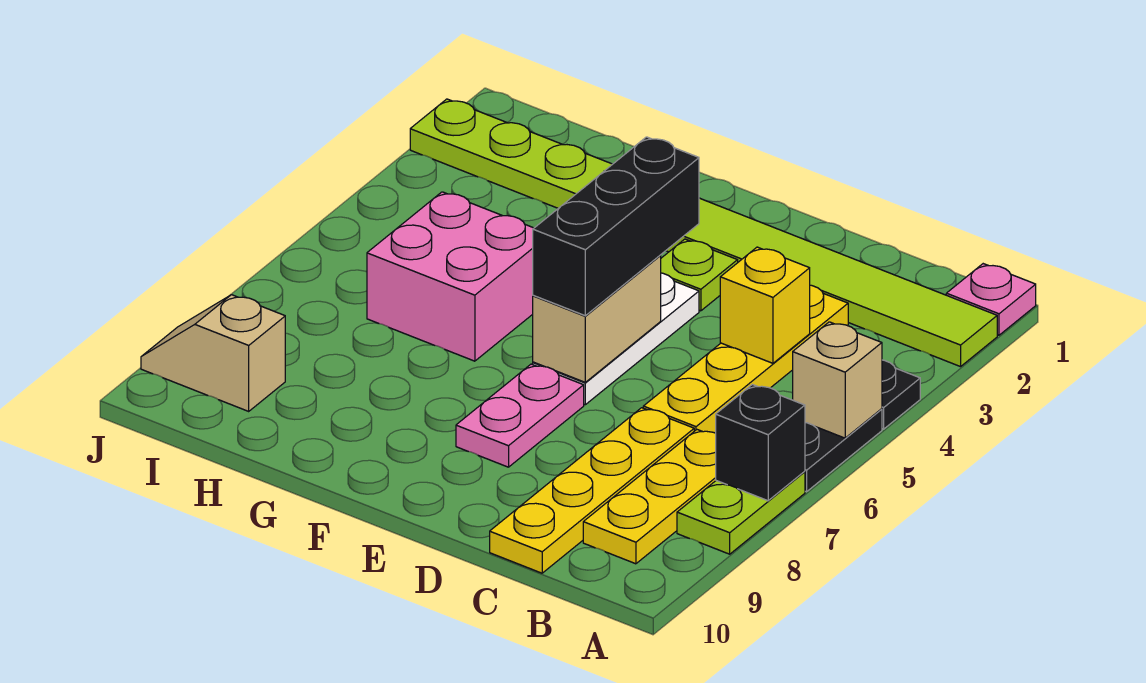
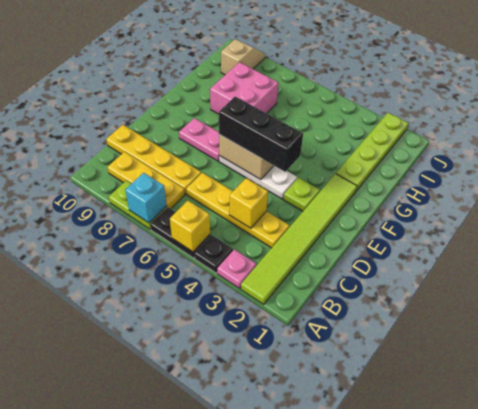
pink 1x1 plate [946,264,1036,335] -> pink 1x1 plate moved to [217,250,256,288]
tan 1x1 brick [793,322,882,438] -> yellow 1x1 brick [170,201,210,252]
black 1x1 brick [716,384,805,501] -> cyan 1x1 brick [125,173,167,223]
pink 2x2 brick [367,192,534,361] -> pink 2x2 brick moved to [210,62,278,114]

